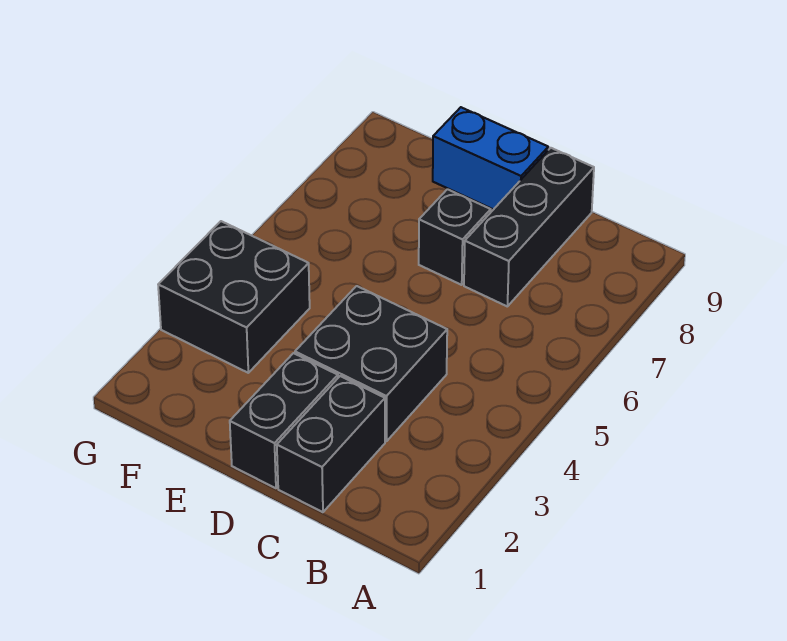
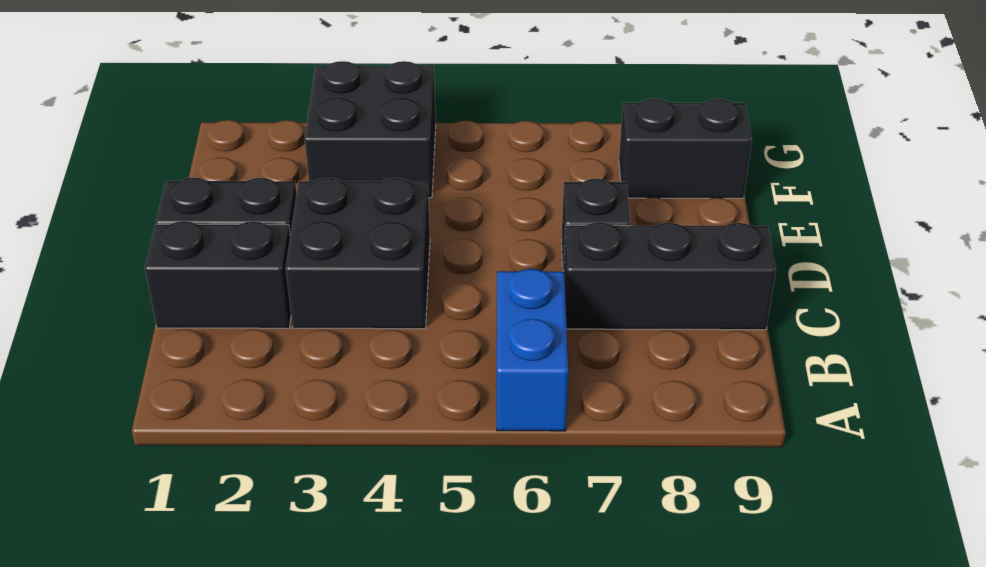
blue 1x2 brick [433,107,548,210] -> blue 1x2 brick moved to [497,269,568,431]
none -> black 1x2 brick [619,99,752,198]

